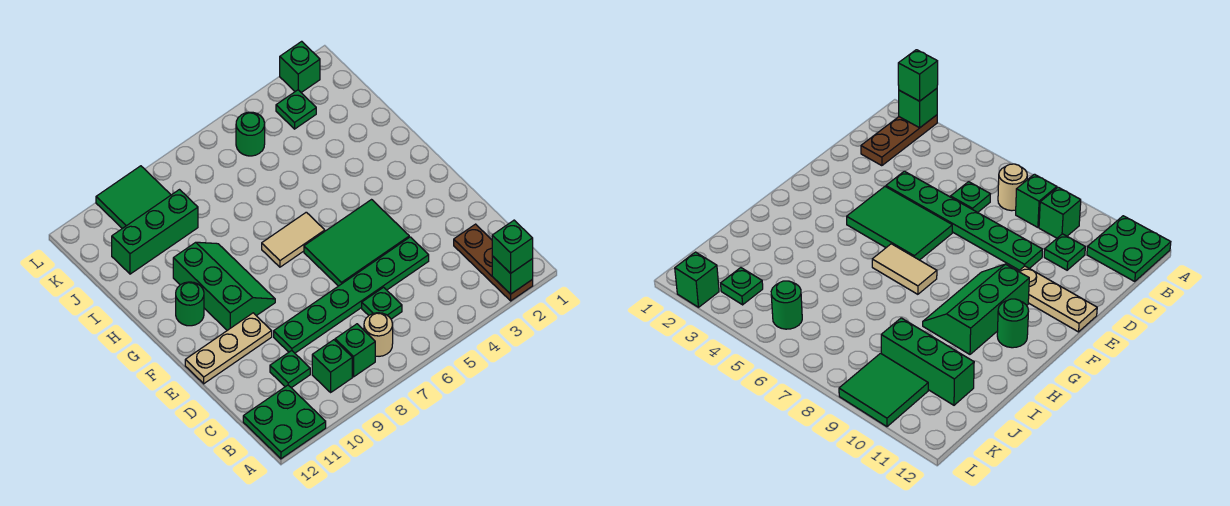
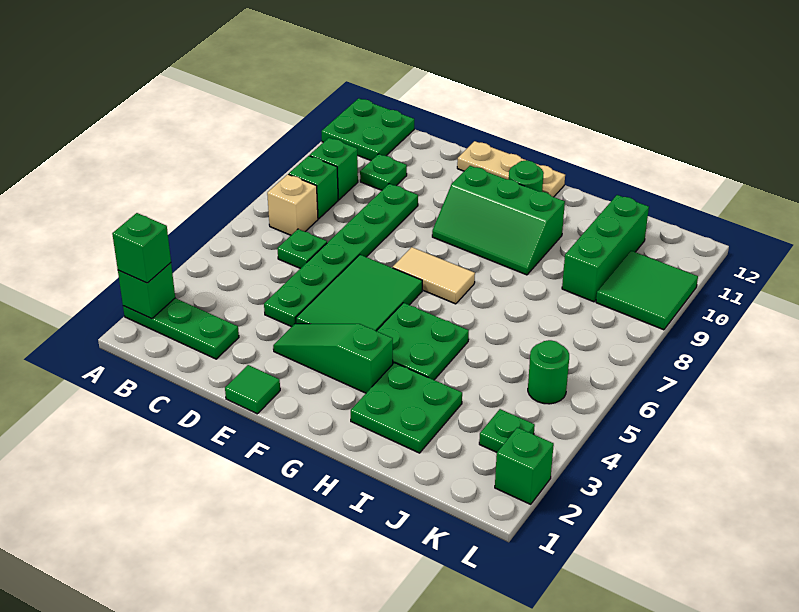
brown 1x3 plate [454,224,533,301] -> green 1x3 plate [123,298,239,359]
tan 1x1 round brick [364,313,393,356] -> tan 1x1 brick [267,174,318,235]
none -> green 1x1 tile [225,365,280,414]
none -> green 1x3 slope [273,324,393,393]
tan 1x3 plate [185,313,272,384] -> tan 1x3 plate turned to [457,141,565,197]
none -> green 2x2 plate [377,303,469,380]
tan 1x2 tile [262,212,325,267] -> tan 1x2 tile turned to [393,247,475,304]
none -> green 2x2 plate [351,363,462,453]

